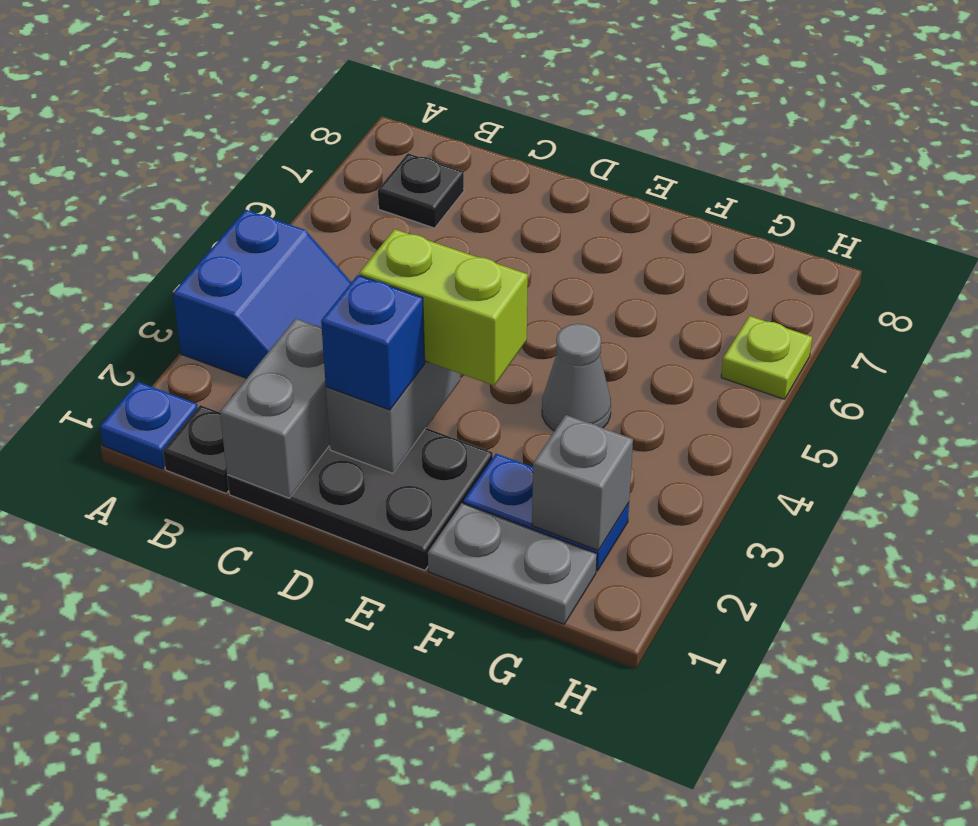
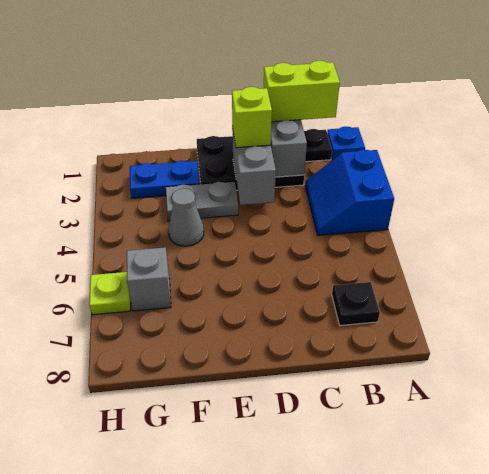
blue 1x1 brick [321,275,425,410] -> lime 1x1 brick [232,87,272,148]
lime 1x2 brick [359,229,528,385] -> lime 1x2 brick moved to [264,61,340,122]
grey 1x2 plate [428,503,597,624] -> grey 1x2 plate moved to [166,182,238,221]
grey 1x1 brick [532,415,633,551] -> grey 1x1 brick moved to [127,247,171,311]

